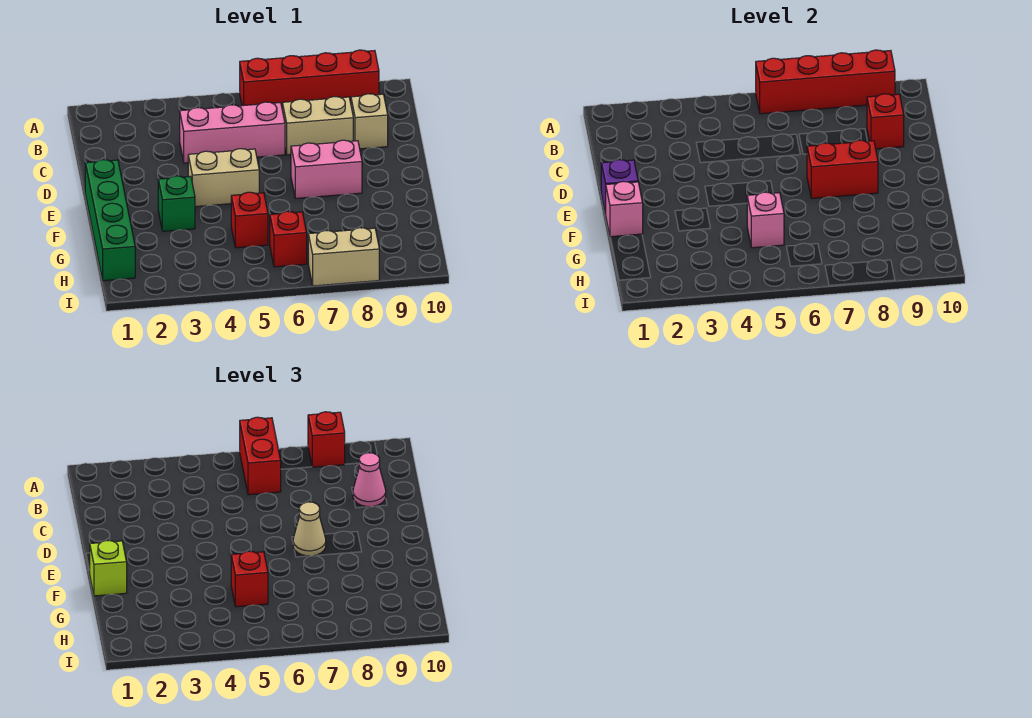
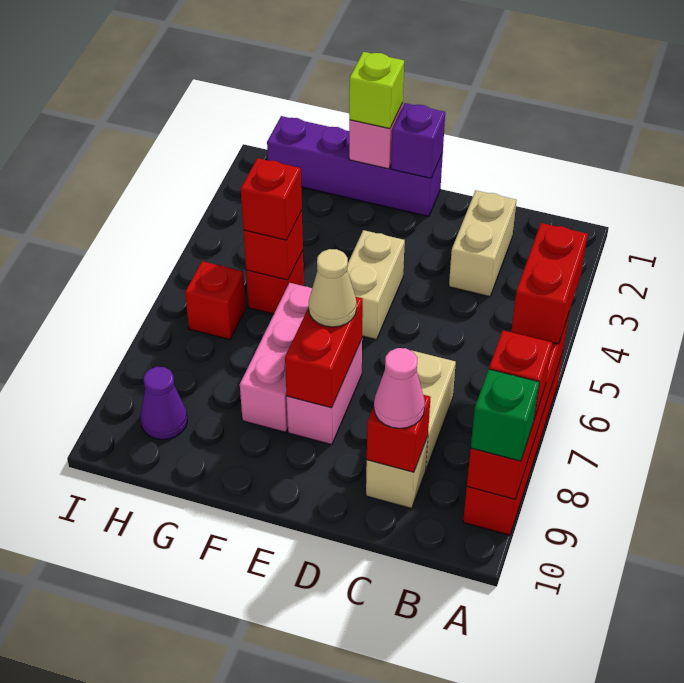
red 1x2 brick [240,417,281,495] -> red 1x2 brick turned to [511,223,588,344]
pink 1x3 brick [180,102,285,163] -> pink 1x3 brick moved to [240,283,312,432]
green 1x4 brick [85,160,135,281] -> purple 1x4 brick [267,116,443,216]
green 1x1 brick [158,176,195,231] -> green 1x1 brick moved to [471,369,539,461]
pink 1x1 brick [747,192,784,248] -> red 1x1 brick [243,211,303,280]
none -> purple 1x1 cone [140,367,187,440]
tan 1x2 brick [308,228,379,286] -> tan 1x2 brick moved to [449,191,517,297]

